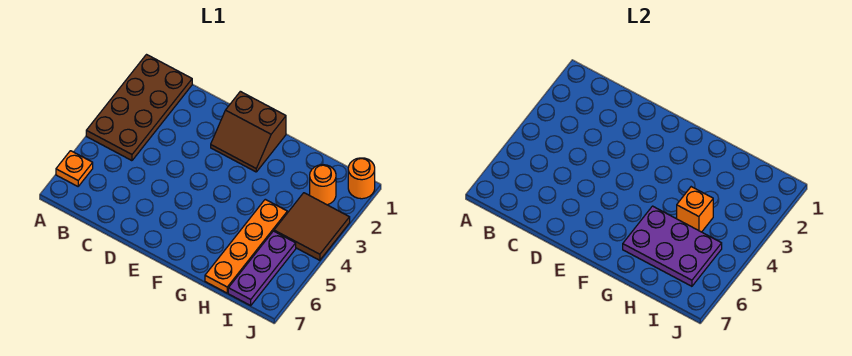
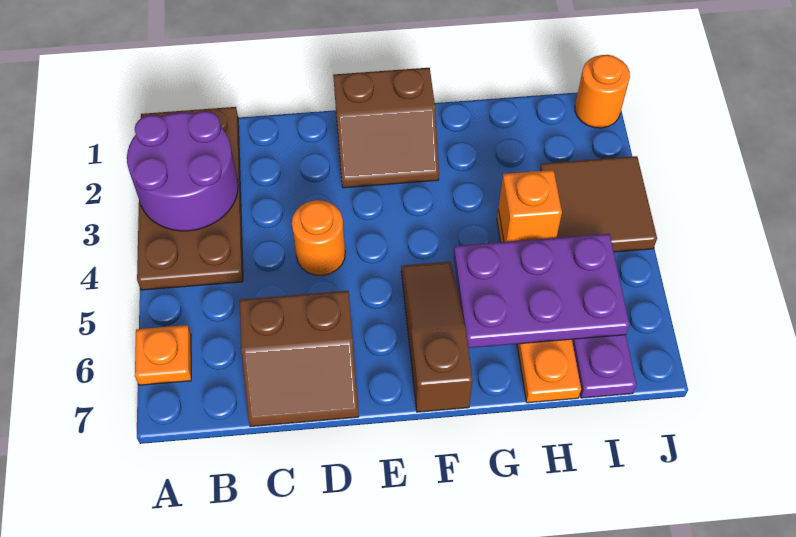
none -> purple 2x2 round brick [127,111,238,231]
none -> brown 2x2 slope [240,291,359,427]
none -> brown 1x3 slope [401,262,473,412]
orange 1x1 round brick [310,165,336,205] -> orange 1x1 round brick moved to [292,200,345,275]

